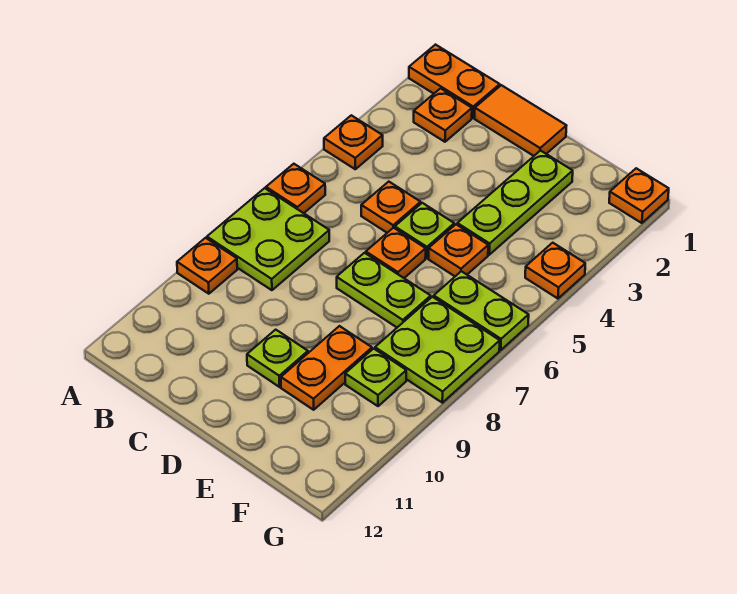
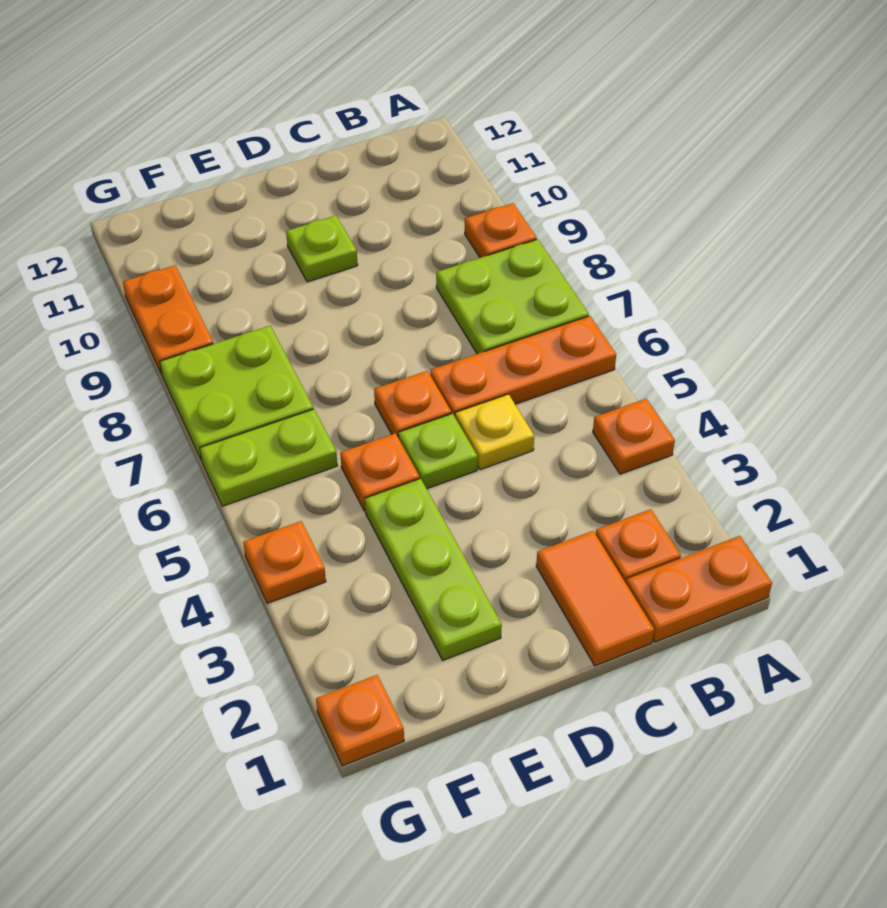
orange 1x1 plate [266,164,325,213] -> orange 1x3 plate [430,316,616,417]
orange 1x2 tile [475,85,566,156] -> orange 1x2 tile turned to [536,531,654,666]
orange 1x1 plate [361,182,421,233] -> yellow 1x1 plate [455,394,534,470]
lime 1x2 plate [337,253,431,327] -> none
orange 1x2 plate [281,326,372,410] -> orange 1x2 plate moved to [123,265,213,374]
lime 1x1 plate [345,349,406,406] -> none

